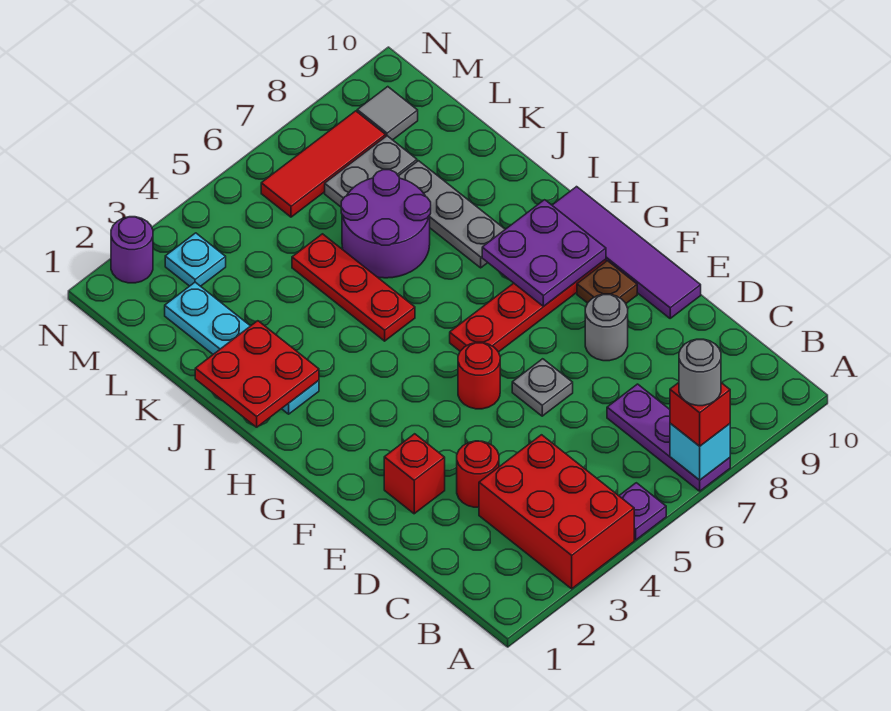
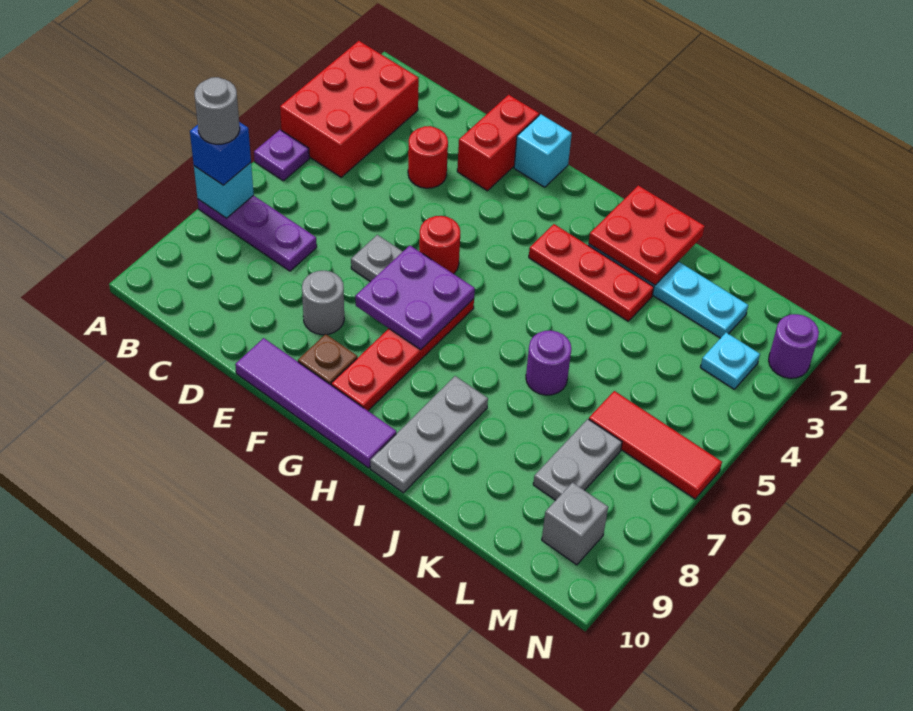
red 2x3 brick [479,435,634,589] -> red 2x3 brick turned to [280,41,419,177]
red 1x1 brick [670,383,730,446] -> blue 1x1 brick [190,122,251,185]
red 1x1 brick [384,434,445,514] -> red 1x2 brick [457,95,539,191]
none -> cyan 1x1 brick [514,114,572,187]
purple 2x2 plate [482,200,606,306] -> purple 2x2 plate moved to [355,246,475,350]
red 1x3 plate [292,234,415,341] -> red 1x3 plate moved to [529,224,654,321]
grey 1x3 plate [399,161,505,268] -> grey 1x3 plate turned to [370,376,488,493]
purple 2x2 round brick [341,170,431,278] -> purple 1x1 round brick [526,330,571,395]
red 1x3 tile [261,111,386,217] -> red 1x3 tile turned to [589,391,722,499]
grey 1x1 tile [357,87,418,140] -> grey 1x1 brick [542,482,608,565]

